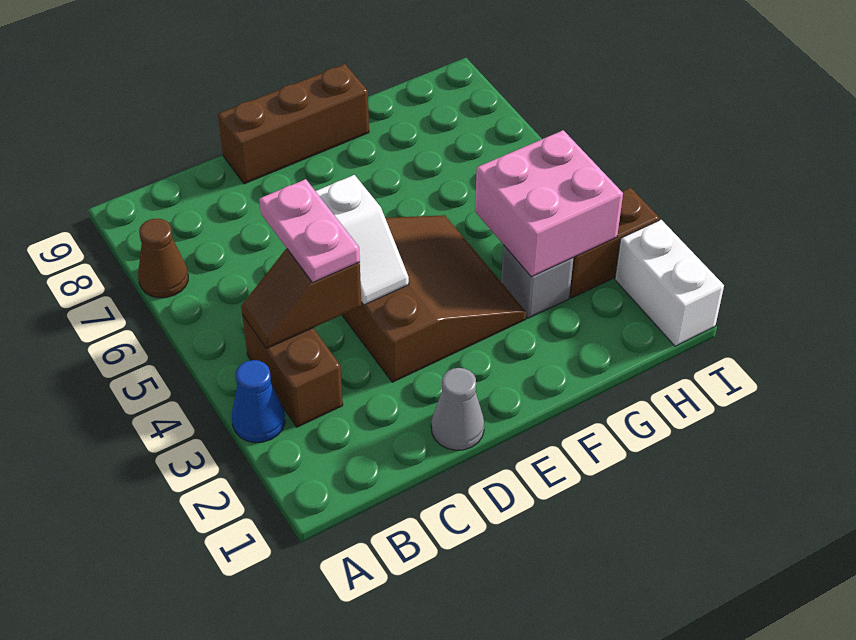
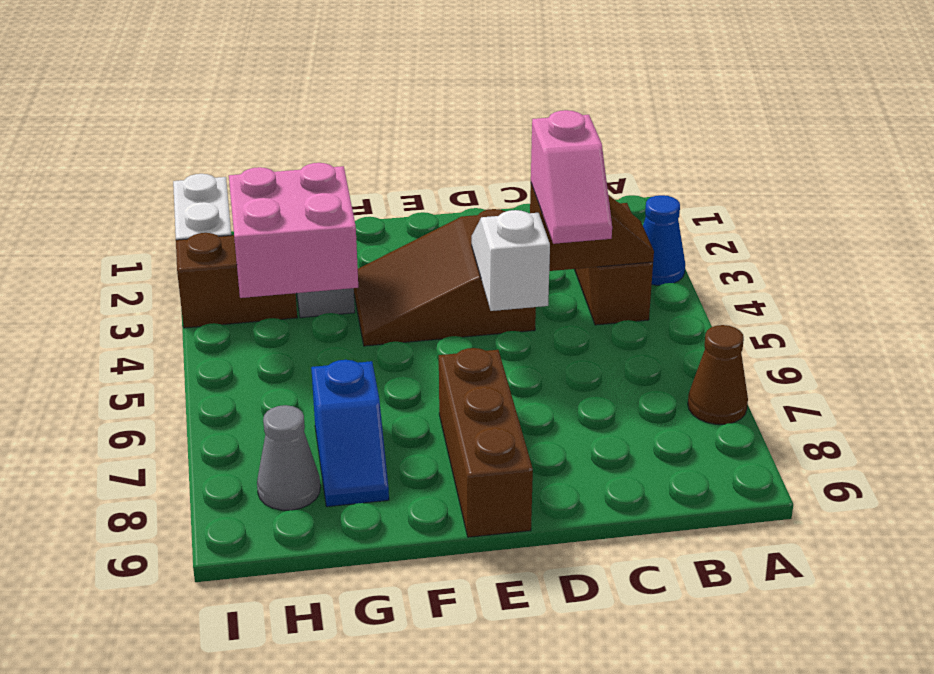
pink 1x2 plate [259,179,360,283] -> pink 1x2 slope [531,110,612,244]
grey 1x1 cone [431,368,484,450] -> grey 1x1 cone moved to [257,405,320,510]
brown 3x3 slope [342,215,526,382] -> brown 2x3 slope [354,209,536,346]
brown 1x3 brick [218,64,369,184] -> brown 1x3 brick turned to [439,348,533,537]
none -> blue 1x2 slope [311,360,389,507]

